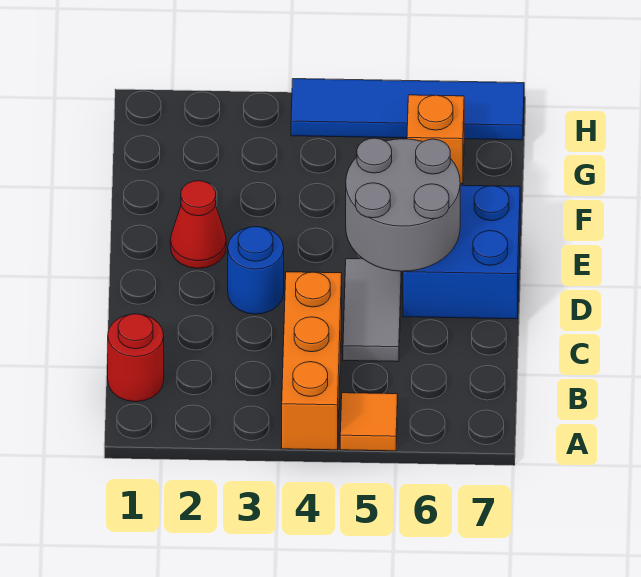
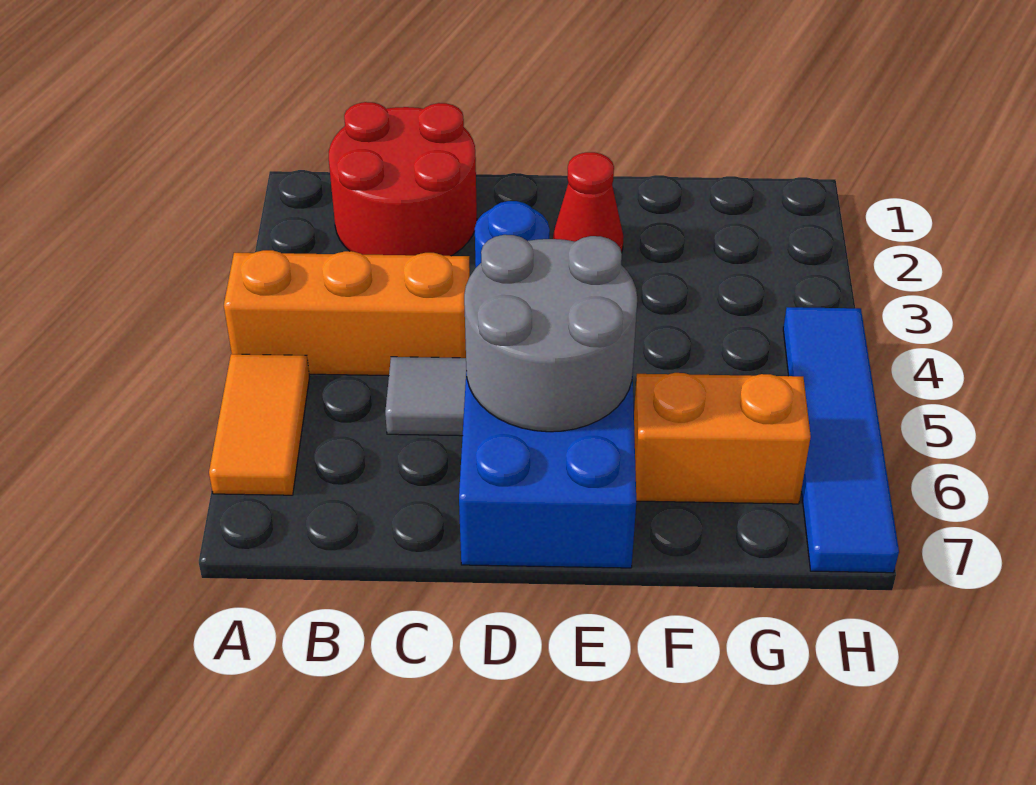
orange 1x1 tile [340,393,398,451] -> orange 1x2 tile [209,354,309,495]
red 1x1 round brick [108,314,164,402] -> red 2x2 round brick [329,102,477,256]
orange 1x1 brick [407,95,464,184] -> orange 1x2 brick [634,373,811,504]

